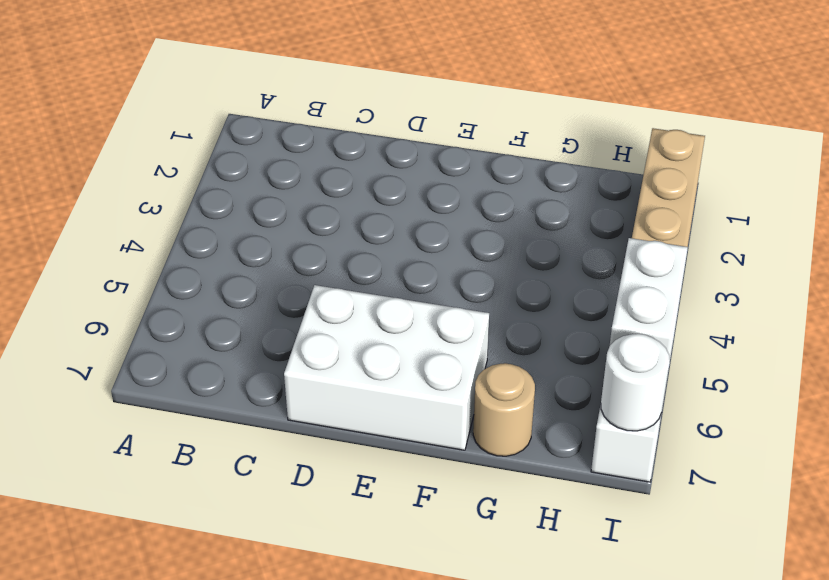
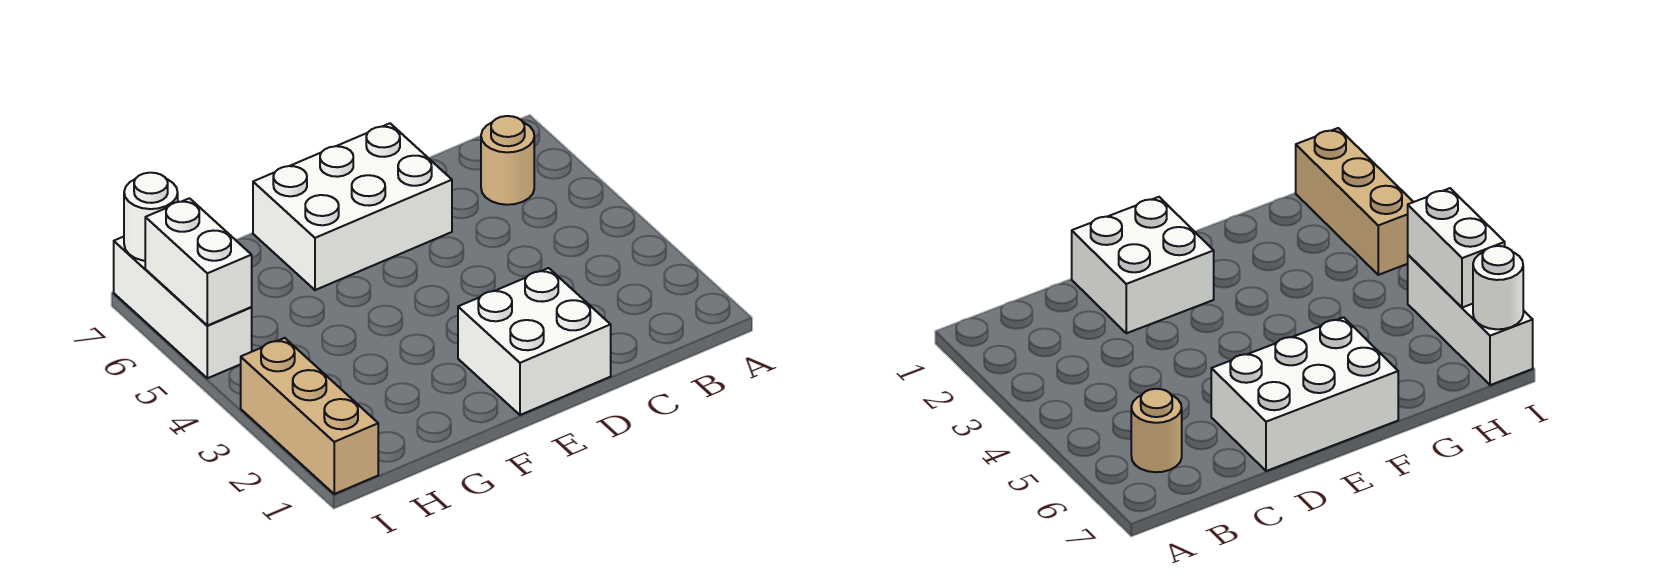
none -> white 2x2 brick [458,268,611,415]
tan 1x1 round brick [473,363,535,456] -> tan 1x1 round brick moved to [481,116,534,205]

